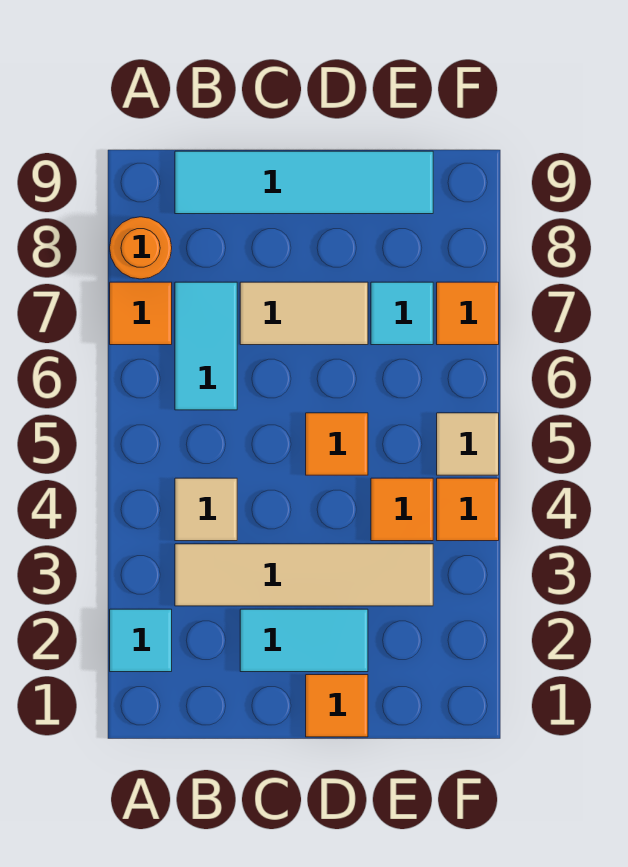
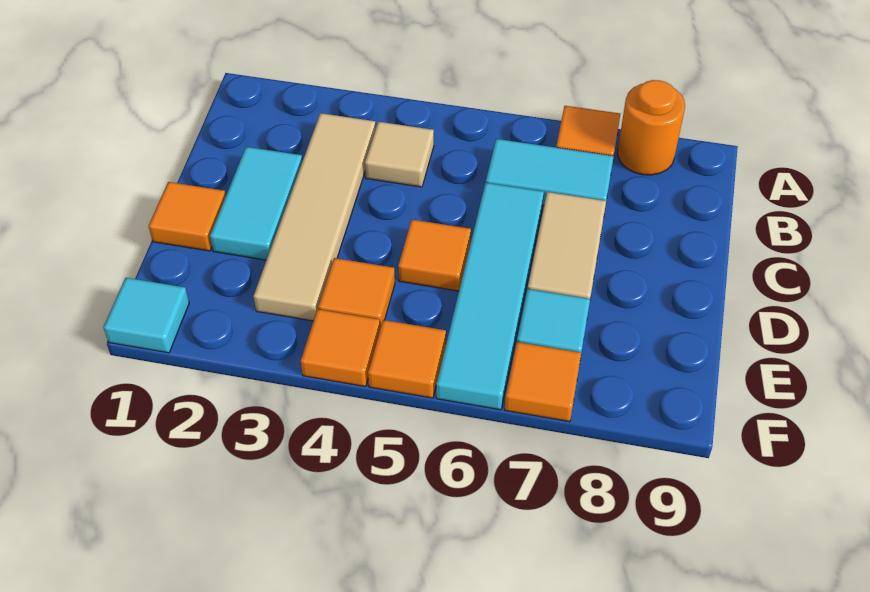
cyan 1x1 tile [110,609,172,672] -> cyan 1x1 tile moved to [103,278,189,353]
cyan 1x4 tile [175,151,433,214] -> cyan 1x4 tile moved to [436,183,544,410]
tan 1x1 tile [437,413,499,475] -> orange 1x1 tile [368,320,446,398]

